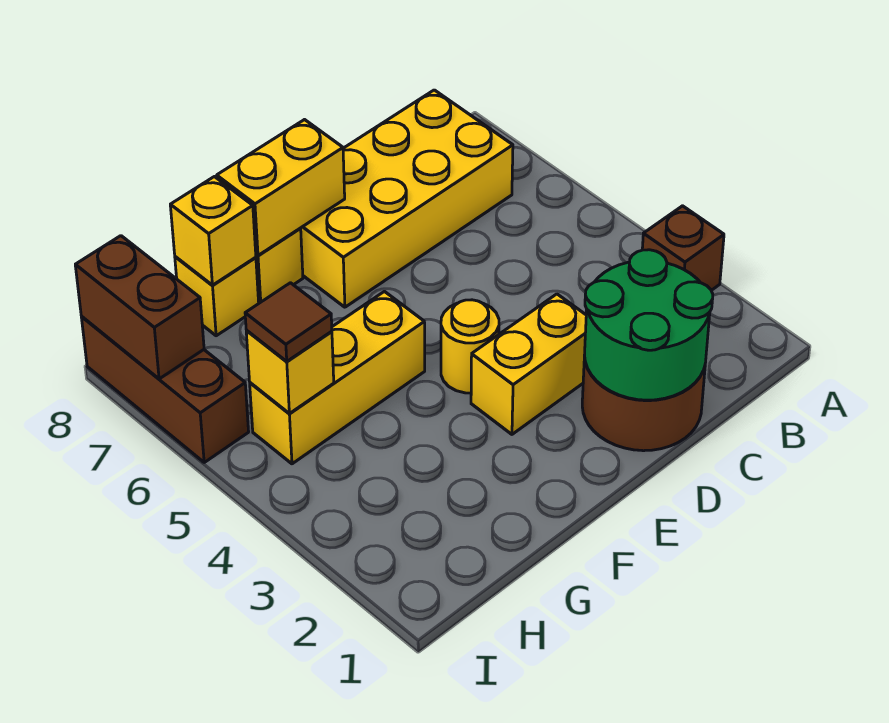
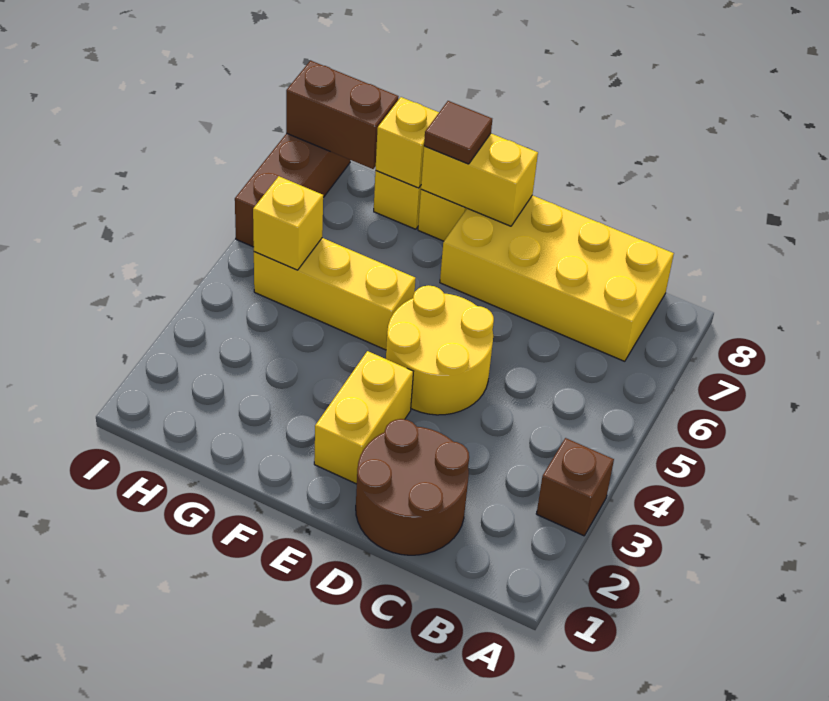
green 2x2 round brick [584,250,713,400] -> none
yellow 1x2 brick [471,294,586,434] -> yellow 1x2 brick turned to [314,351,413,484]
yellow 1x1 round brick [441,300,499,393] -> yellow 2x2 round brick [386,285,494,415]
brown 1x1 tile [245,283,332,361] -> brown 1x1 tile moved to [424,101,492,164]
brown 1x2 brick [75,236,204,379] -> brown 1x2 brick turned to [286,61,399,169]

